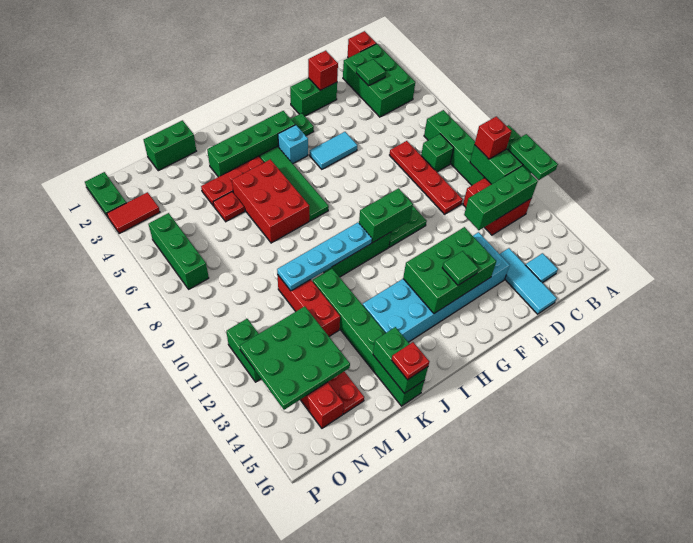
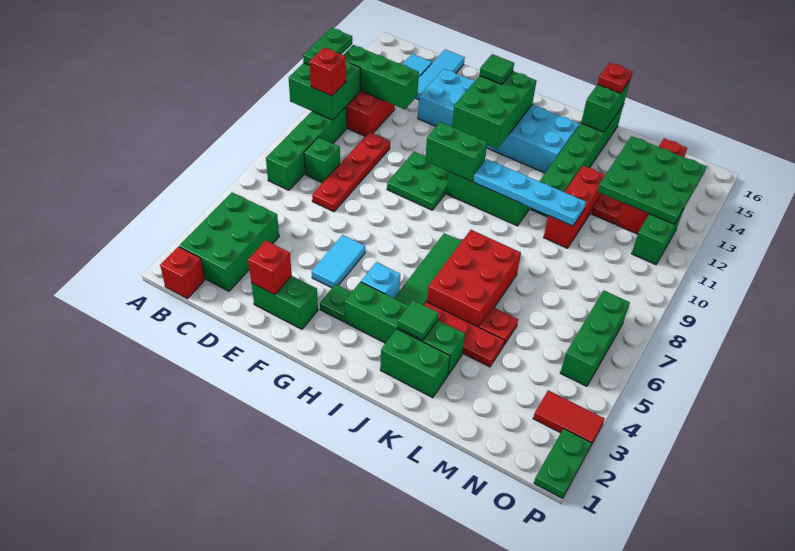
green 1x1 tile [356,59,386,86] -> green 1x1 tile moved to [397,300,439,340]
cyan 1x2 tile [310,132,357,169] -> cyan 1x2 tile turned to [312,235,365,288]
green 2x3 brick [403,227,496,313] -> green 2x3 brick turned to [452,71,536,149]
green 1x2 brick [144,120,196,171] -> green 1x2 brick moved to [380,329,450,398]

